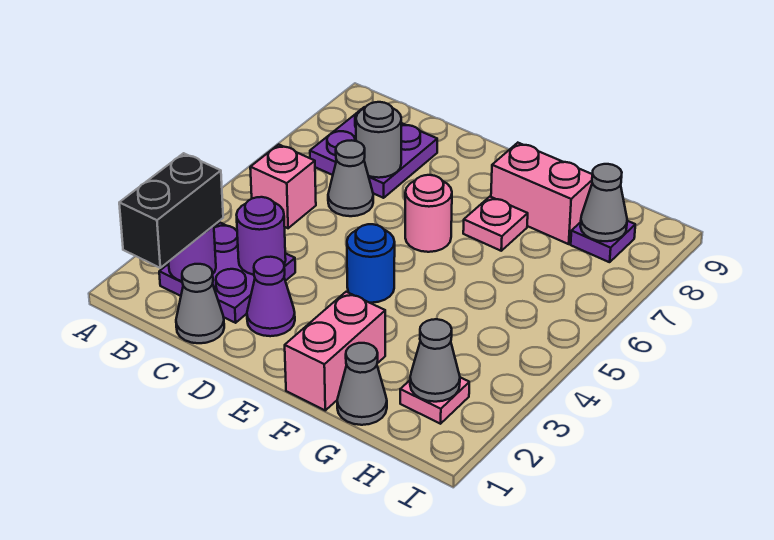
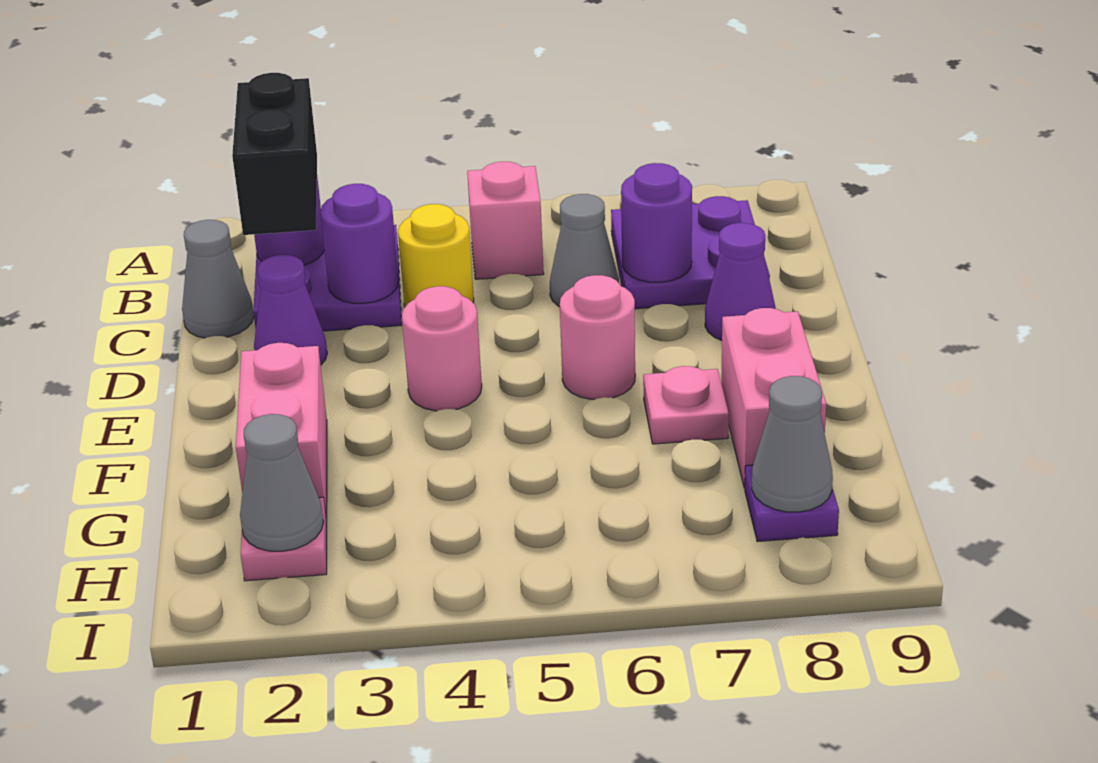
black 1x2 brick [119,153,223,268] -> black 1x2 brick turned to [232,73,317,235]
none -> yellow 1x1 round brick [398,204,474,307]
grey 1x1 round brick [356,102,401,178] -> purple 1x1 round brick [621,163,692,282]
none -> purple 1x1 cone [705,223,776,340]
blue 1x1 round brick [347,224,395,303] -> pink 1x1 round brick [402,286,482,411]
pink 1x2 brick [285,292,385,410] -> pink 1x2 brick turned to [236,343,327,519]
grey 1x1 cone [337,343,387,425] -> none

